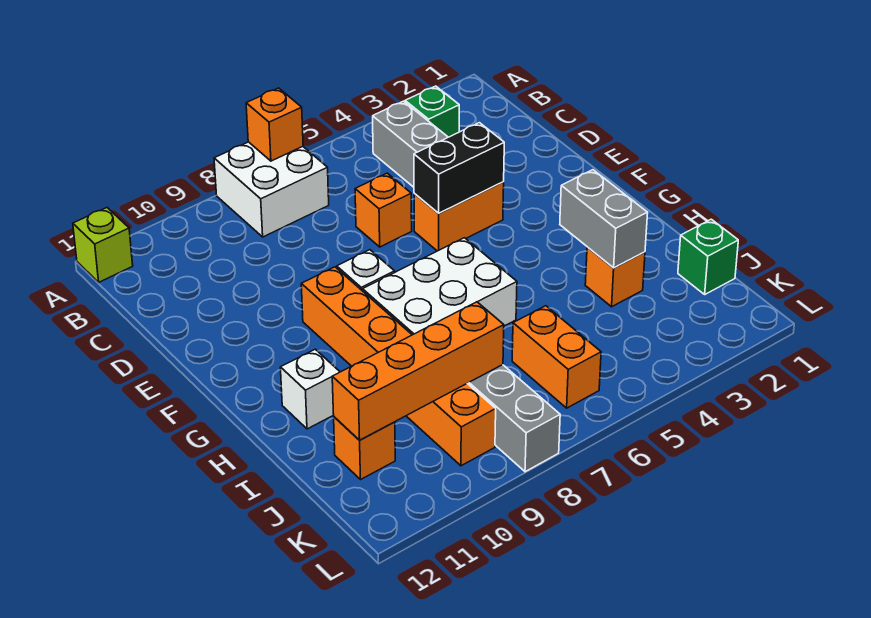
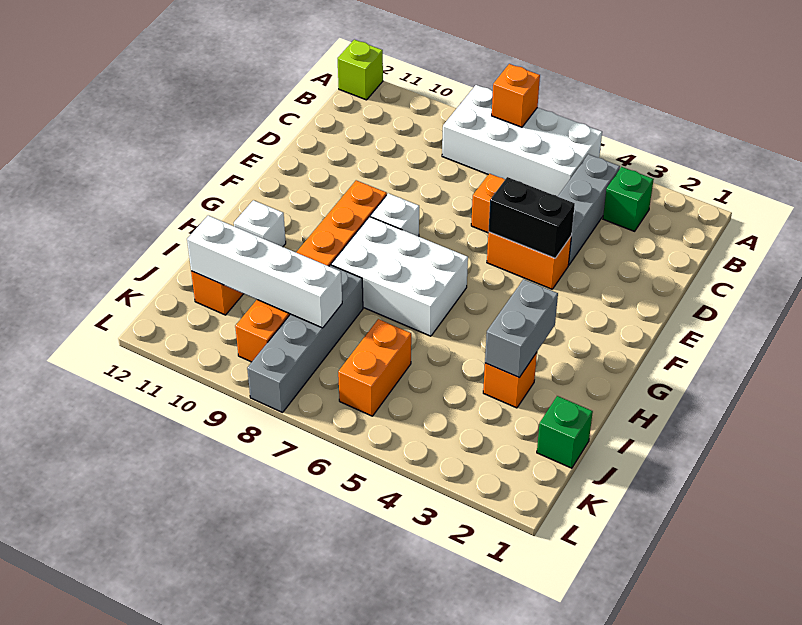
white 2x2 brick [214,142,329,237] -> white 2x4 brick [442,85,602,196]
orange 1x4 brick [332,302,504,440] -> white 1x4 brick [187,216,342,328]

